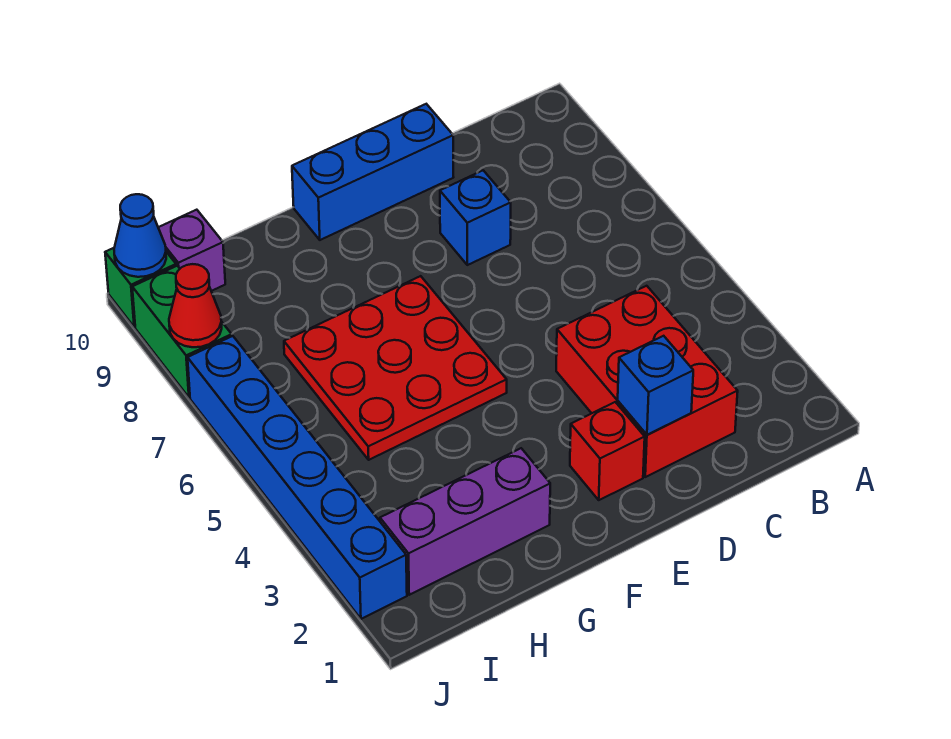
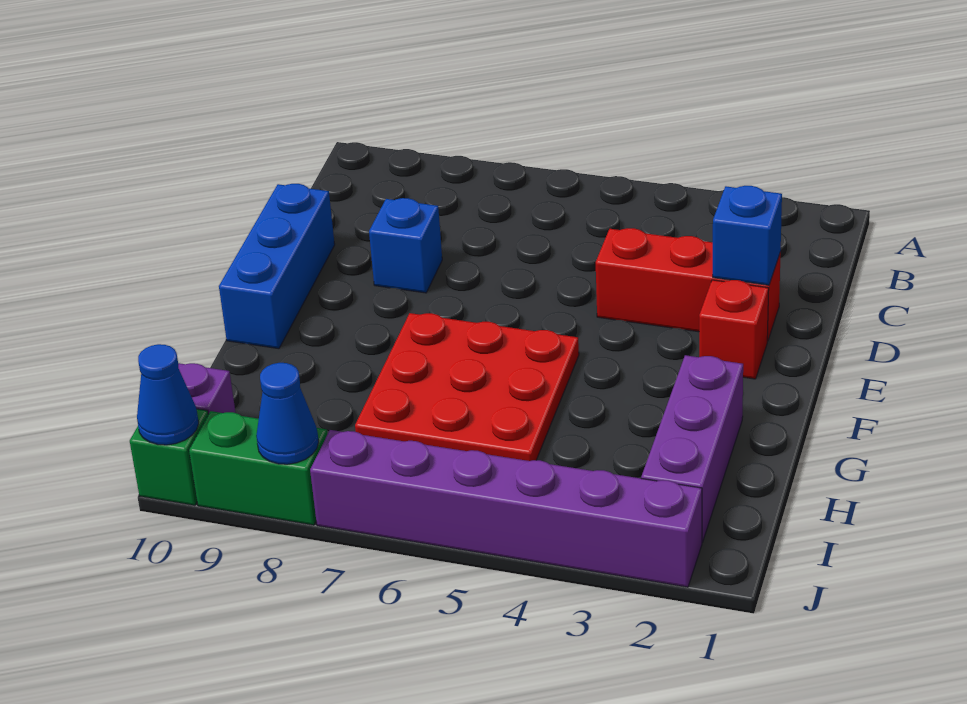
red 2x3 brick [556,286,738,477] -> red 1x3 brick [596,228,781,341]
blue 1x6 brick [188,336,407,619] -> purple 1x6 brick [310,430,702,587]
red 1x1 cone [169,264,222,347] -> blue 1x1 cone [256,363,319,464]

